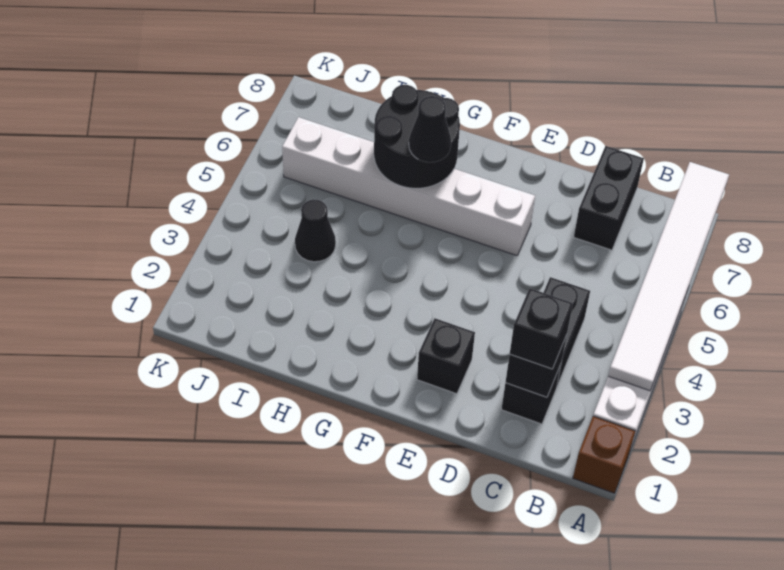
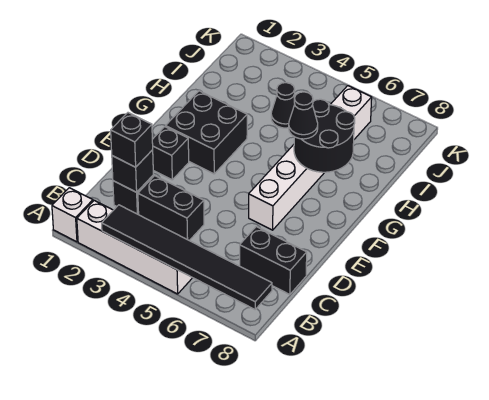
brown 1x1 brick [573,416,635,493] -> white 1x1 brick [52,188,93,242]
white 1x6 tile [608,162,729,391] -> black 1x6 tile [102,205,272,309]
none -> black 2x2 brick [166,91,247,174]

